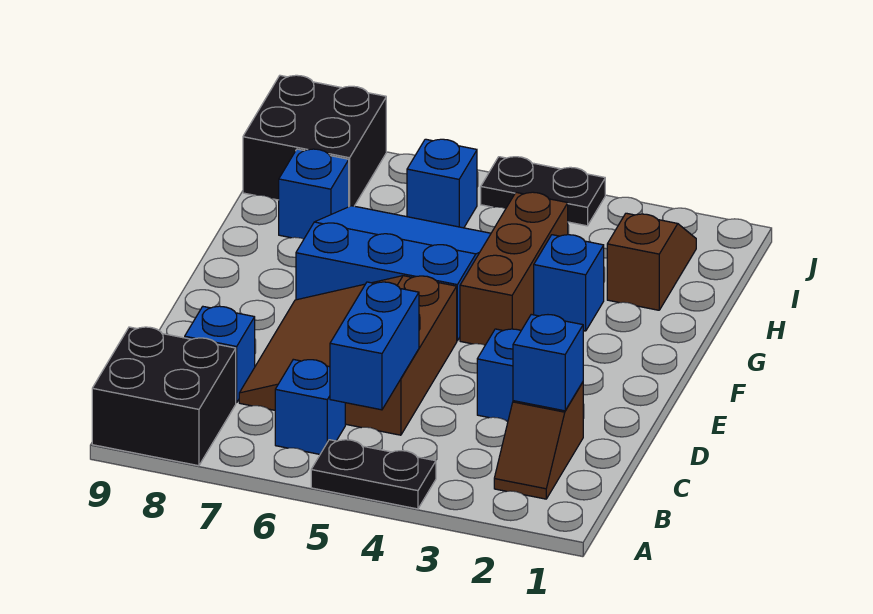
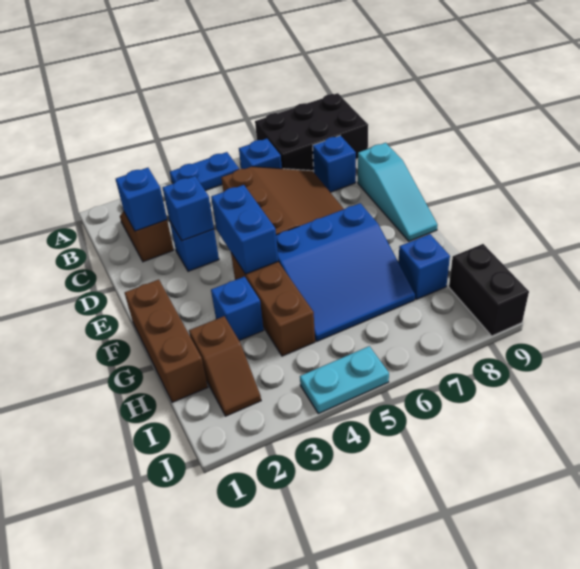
black 1x2 plate [311,440,436,509] -> blue 1x2 plate [170,152,239,191]
black 2x2 brick [92,327,236,466] -> black 2x3 brick [255,93,368,172]
blue 1x2 brick [330,282,419,410] -> blue 1x2 brick moved to [211,185,278,274]
none -> cyan 1x3 slope [358,143,437,241]
none -> brown 1x3 brick [125,279,208,402]
blue 1x1 brick [407,139,477,228] -> blue 1x1 brick moved to [163,176,214,241]
black 2x2 brick [243,75,386,207] -> black 1x2 brick [449,244,529,336]
black 1x2 plate [481,157,605,226] -> cyan 1x2 plate [300,346,389,414]

